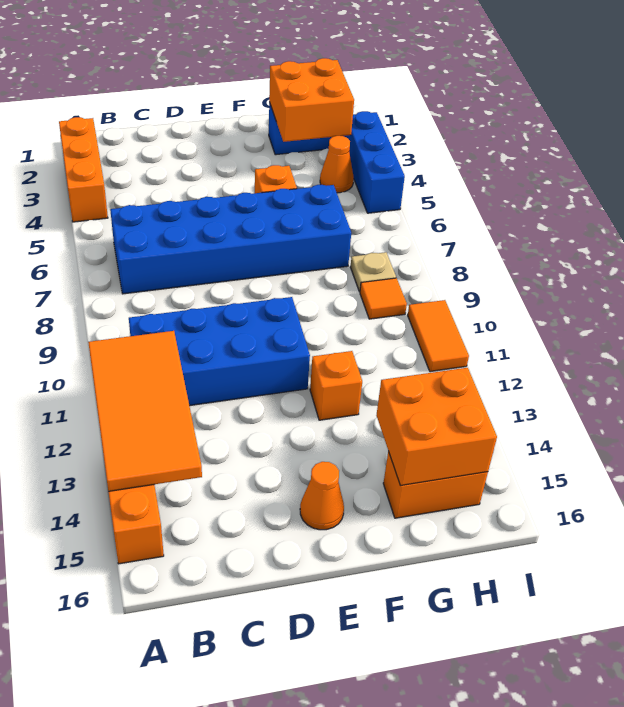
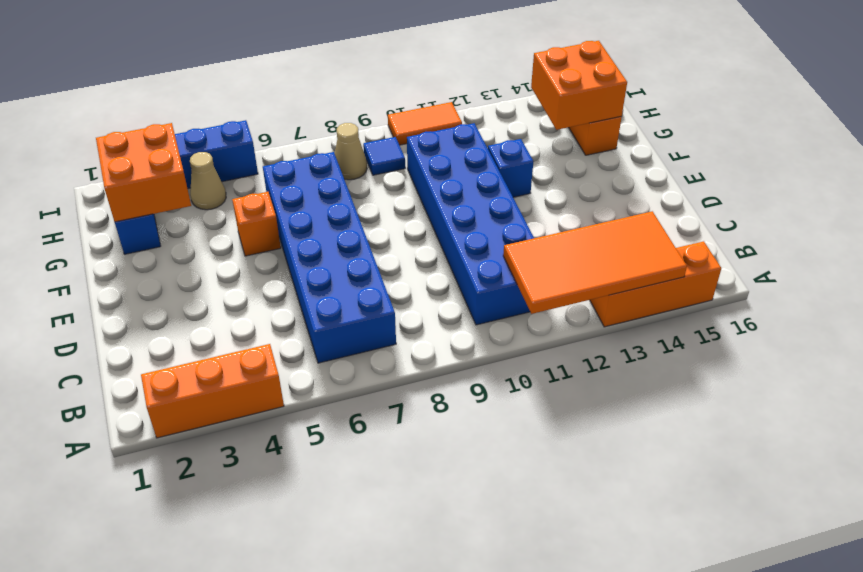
blue 2x4 brick [129,297,310,406] -> blue 2x6 brick [407,123,534,325]
orange 1x1 cone [300,462,344,530] -> none
orange 1x1 brick [310,351,362,420] -> blue 1x1 brick [488,139,533,197]
orange 1x1 cone [320,136,354,193] -> tan 1x1 cone [190,152,226,210]
tan 1x1 plate [351,252,396,292] -> tan 1x1 cone [335,123,367,180]
orange 1x1 tile [360,278,407,319] -> blue 1x1 tile [363,137,405,175]

